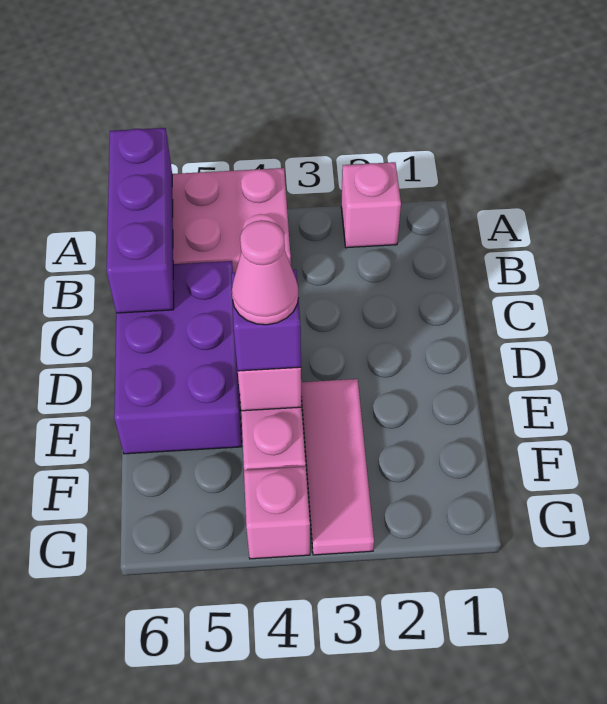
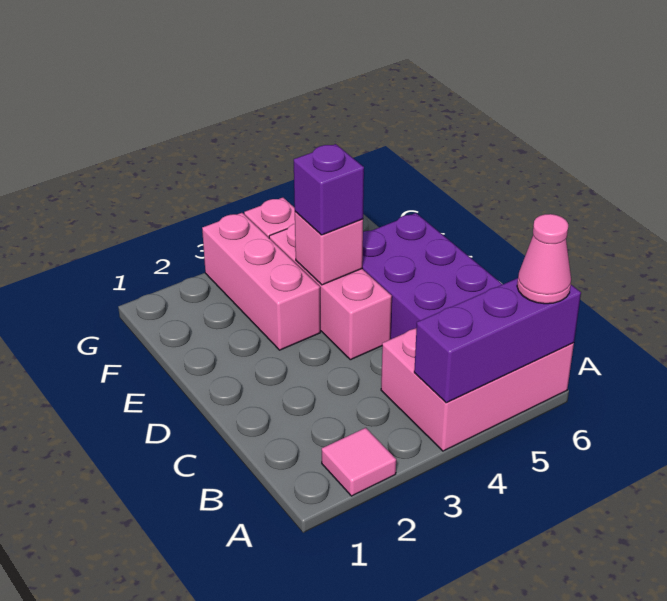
pink 1x1 brick [341,162,401,248] -> pink 1x1 tile [322,428,396,496]
purple 1x3 brick [107,128,174,313] -> purple 1x3 brick turned to [414,278,581,403]
pink 1x3 tile [301,379,374,555] -> pink 1x3 brick [202,213,320,350]
pink 1x1 cone [232,220,298,325] -> pink 1x1 cone moved to [517,214,571,304]

